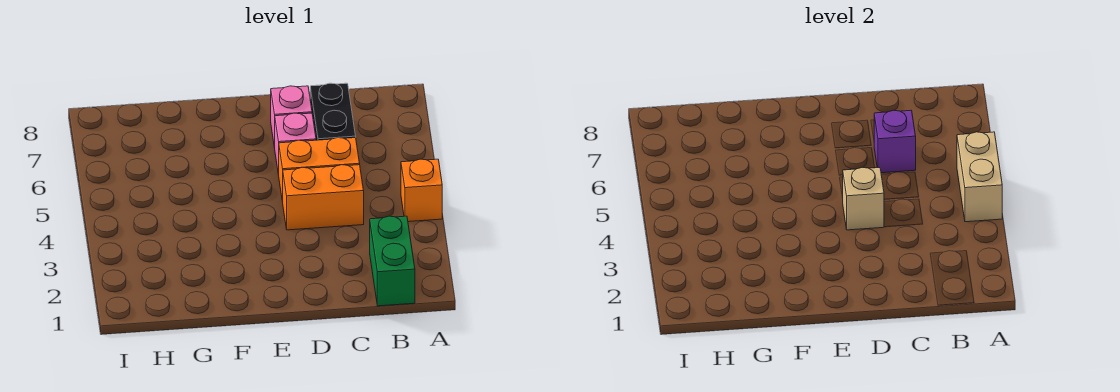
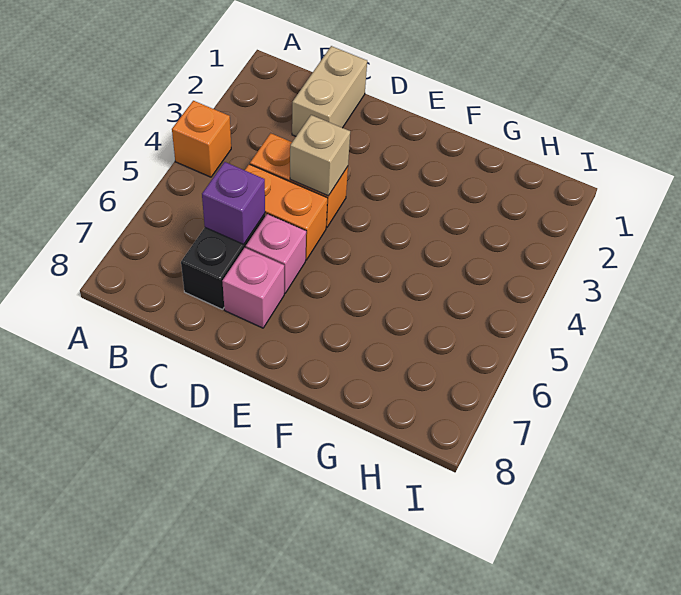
tan 1x2 brick [957,132,1002,222] -> tan 1x2 brick moved to [292,46,367,136]
green 1x2 brick [370,216,415,306] -> none

